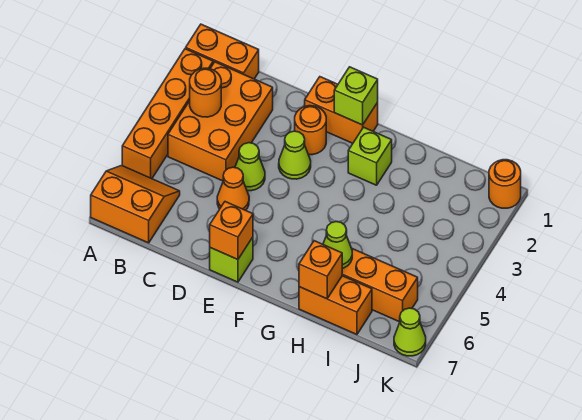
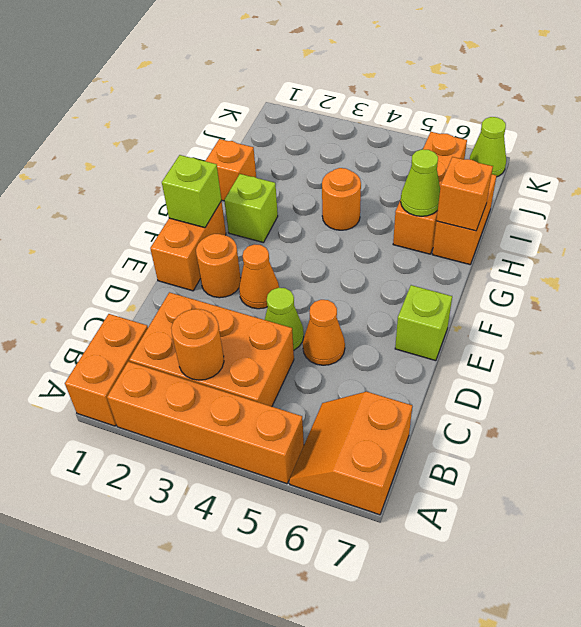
lime 1x1 cone [279,131,311,179] -> orange 1x1 cone [239,244,279,309]
orange 1x1 brick [210,202,253,260] -> orange 1x1 brick moved to [206,139,256,201]
orange 1x1 round brick [489,160,521,208] -> orange 1x1 round brick moved to [322,168,361,230]

